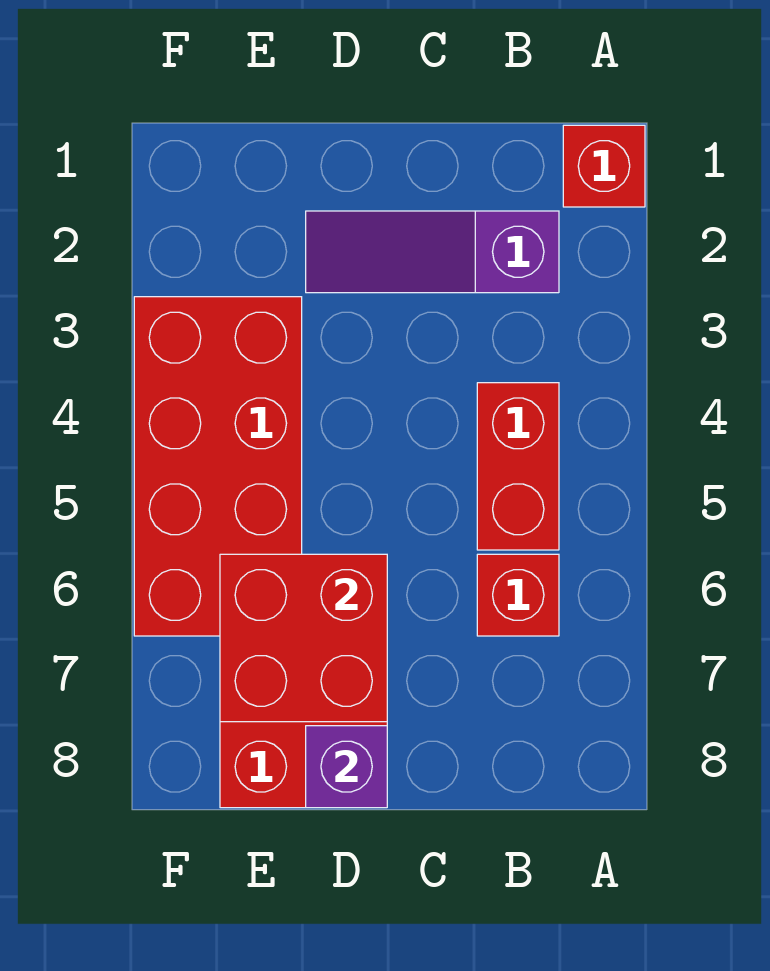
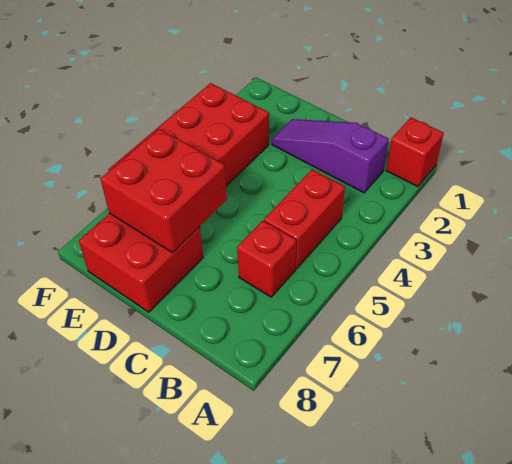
purple 1x1 brick [306,726,387,808] -> none

